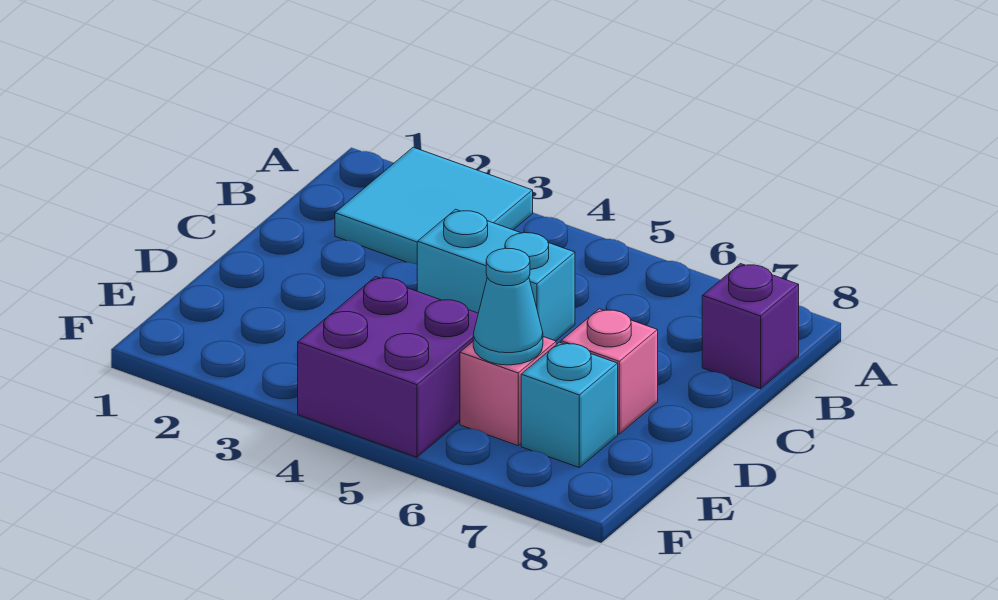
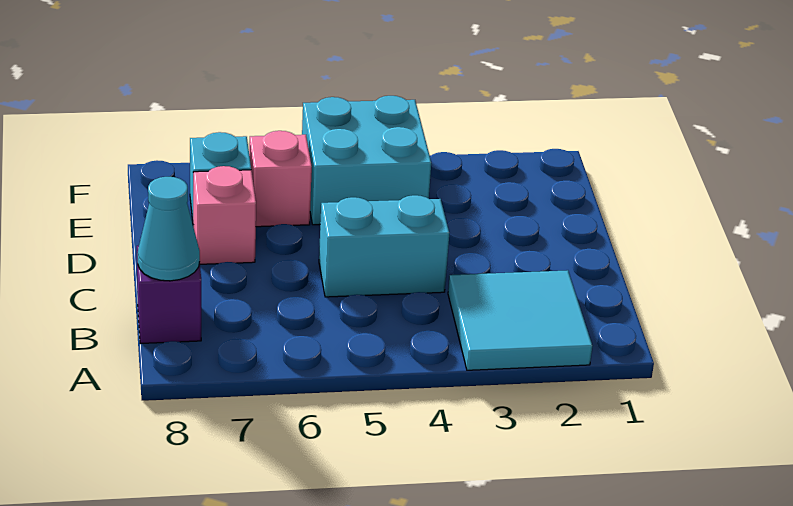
purple 2x2 brick [298,277,478,457] -> cyan 2x2 brick [302,96,431,225]
cyan 1x1 cone [473,248,543,365] -> cyan 1x1 cone moved to [137,177,200,281]

